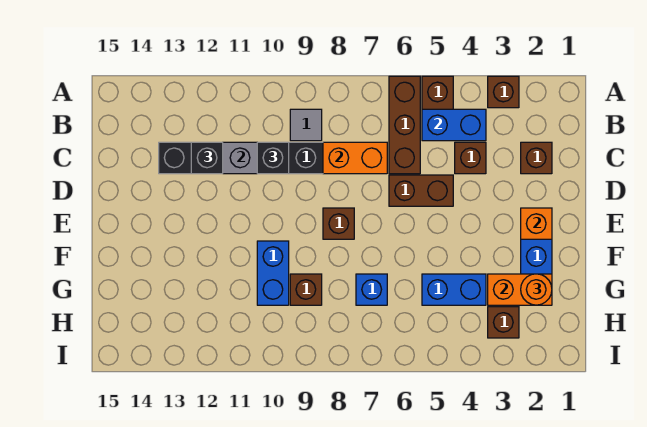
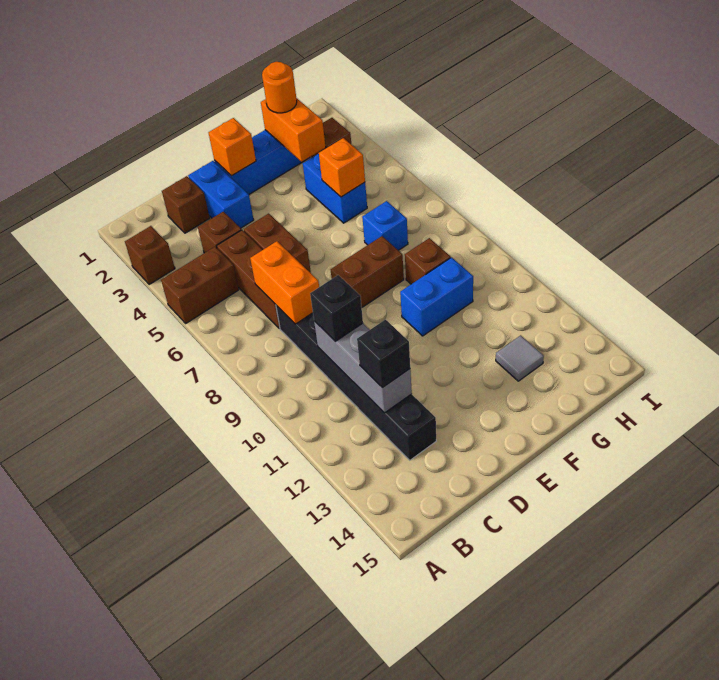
brown 1x3 brick [389,76,420,174] -> brown 1x3 brick turned to [217,230,280,329]
blue 1x2 brick [422,109,486,141] -> blue 1x2 brick moved to [188,161,254,228]
grey 1x1 tile [290,109,322,141] -> grey 1x1 tile moved to [496,335,544,381]
brown 1x1 brick [323,208,354,239] -> brown 1x2 brick [331,236,404,307]
none -> orange 1x1 brick [319,138,365,197]

